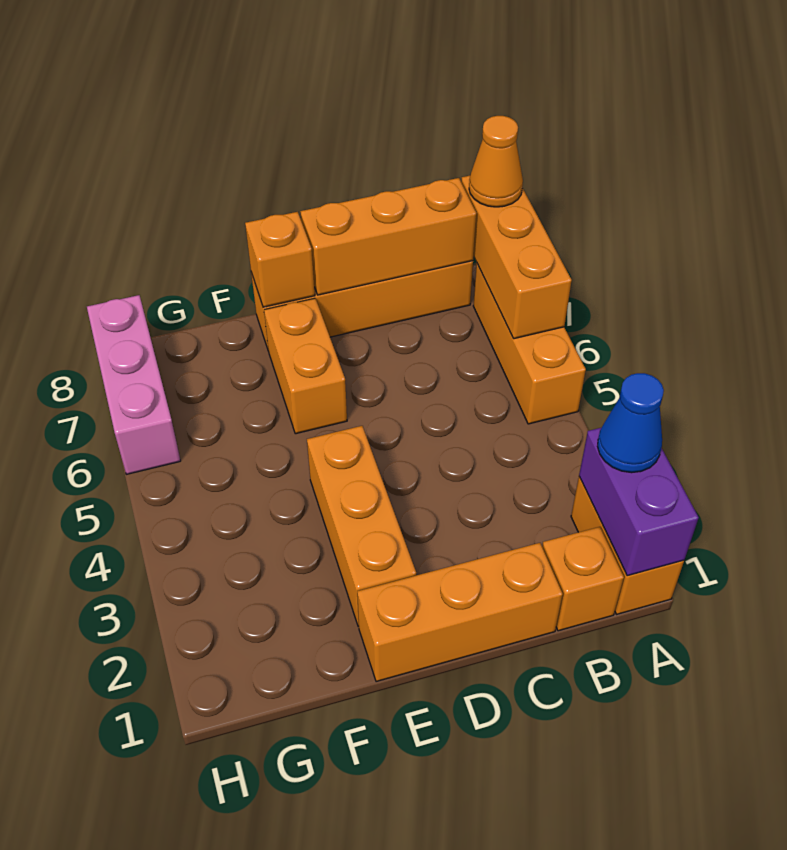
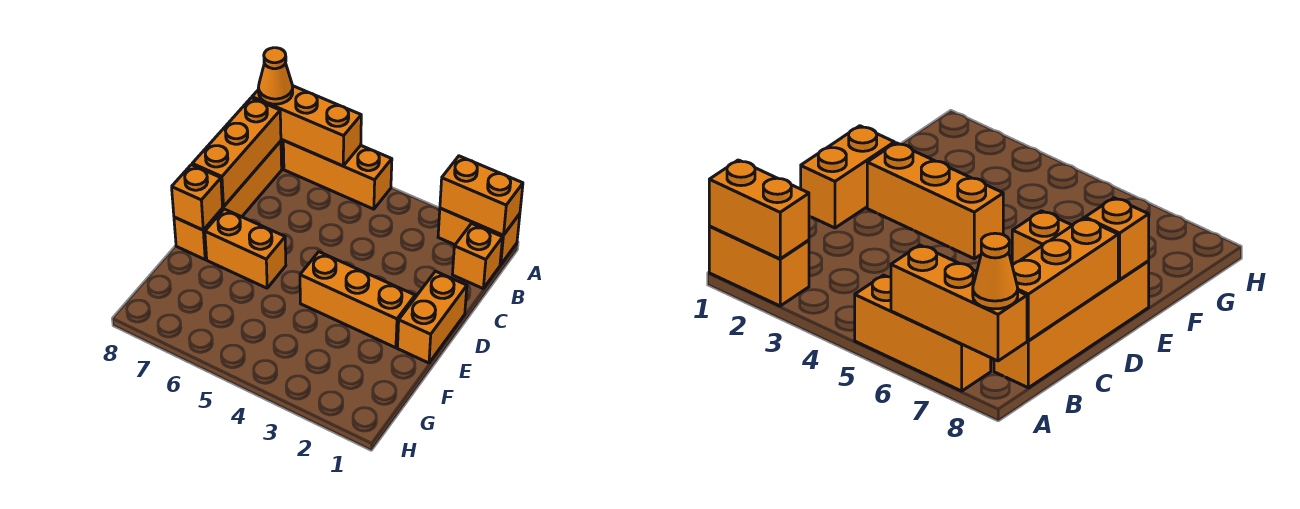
purple 1x2 brick [579,428,699,576] -> orange 1x2 brick [440,156,523,235]
blue 1x1 cone [597,373,664,473] -> none
orange 1x3 brick [357,543,563,682] -> orange 1x2 brick [398,271,467,363]
pink 1x3 brick [87,295,181,474] -> none

